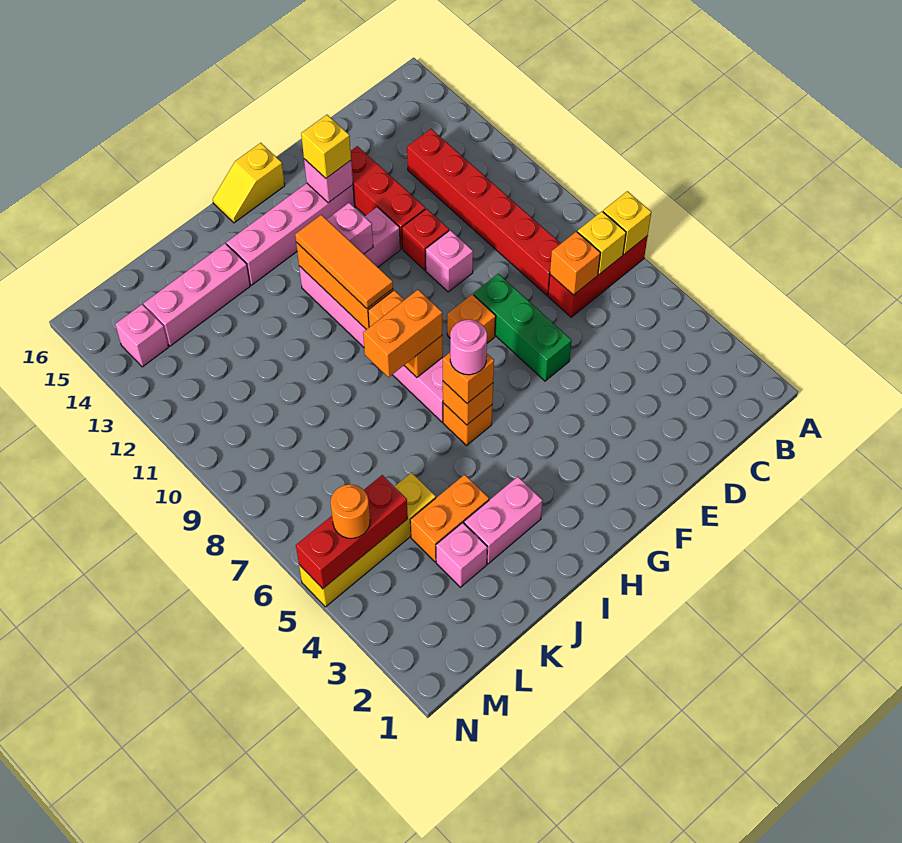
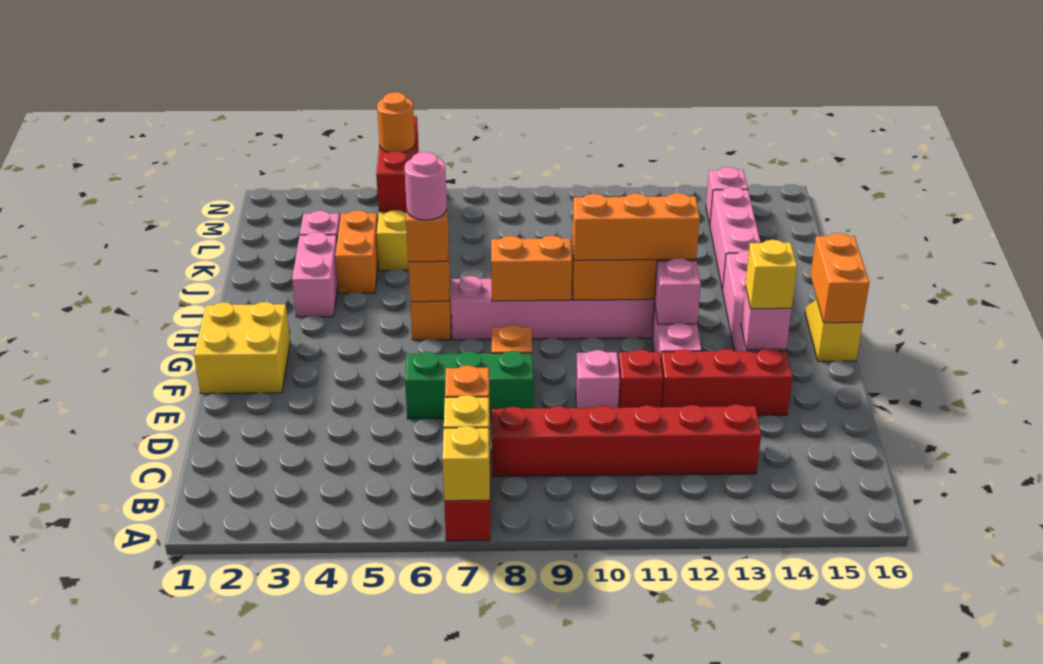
none -> yellow 2x2 brick [194,302,290,394]
orange 1x2 brick [363,290,442,377] -> orange 1x2 brick moved to [810,233,869,323]
orange 1x3 tile [295,215,393,308] -> orange 1x3 brick [573,193,700,260]

